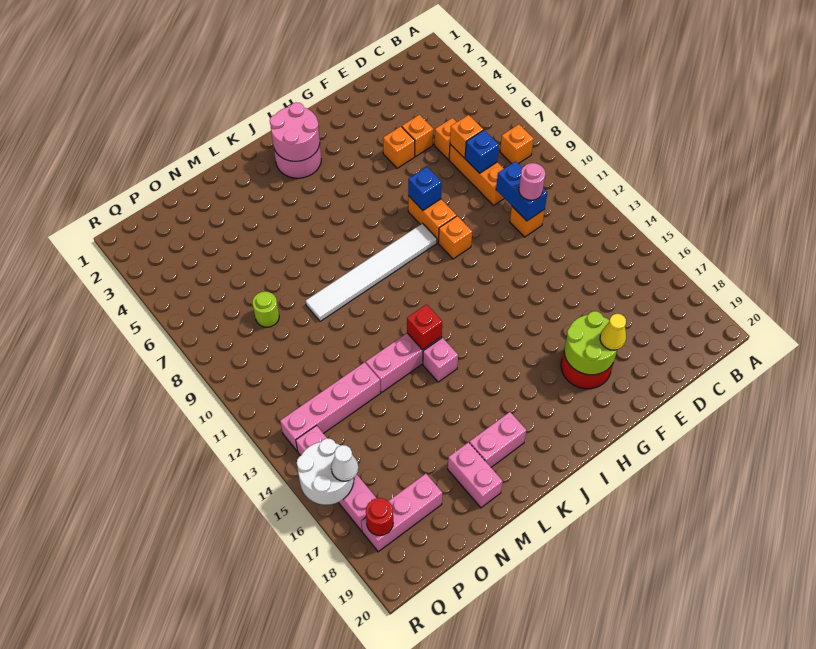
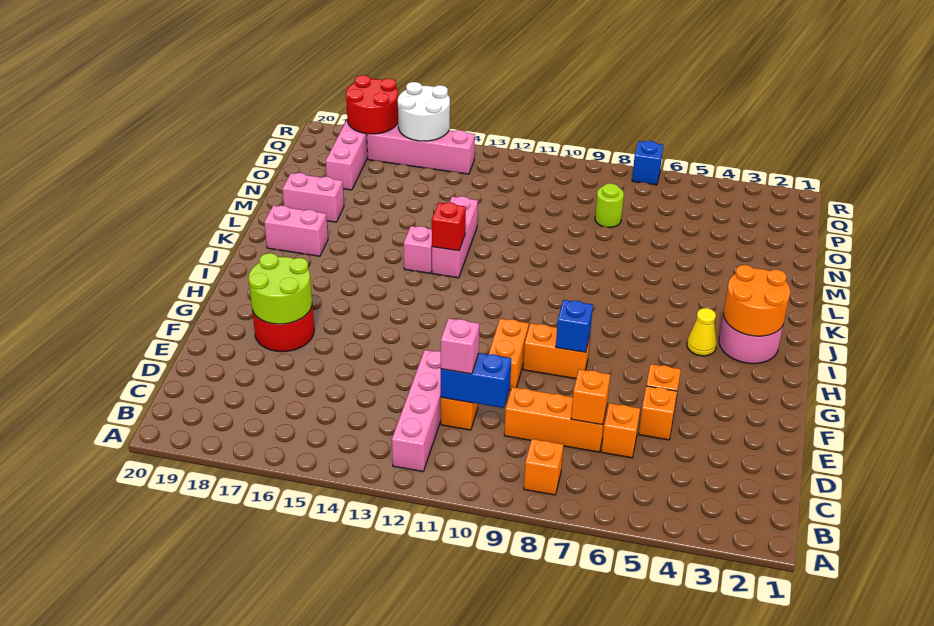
blue 1x1 brick [465,130,499,173] -> blue 1x1 brick moved to [632,141,663,185]
pink 1x1 round brick [519,163,545,200] -> pink 1x1 brick [441,318,480,374]
yellow 1x1 cone [600,314,626,350] -> yellow 1x1 cone moved to [687,308,717,356]
orange 1x1 brick [438,216,472,259] -> orange 1x2 brick [489,319,529,390]
white 1x6 tile [306,223,437,321] -> none
pink 2x2 round brick [270,102,320,161] -> orange 2x2 round brick [724,265,790,336]
pink 1x2 brick [469,412,527,467] -> pink 1x2 brick turned to [264,205,328,256]
pink 1x4 brick [280,362,381,452] -> pink 1x4 brick moved to [392,350,441,472]
white 1x1 cone [331,445,358,481] -> none
red 1x1 round brick [366,498,393,536] -> red 2x2 round brick [346,75,398,134]

